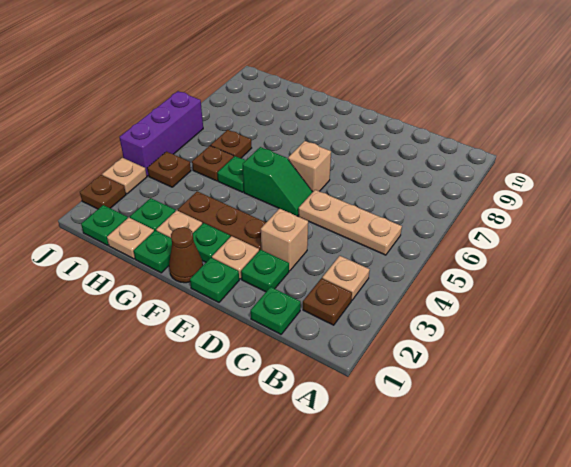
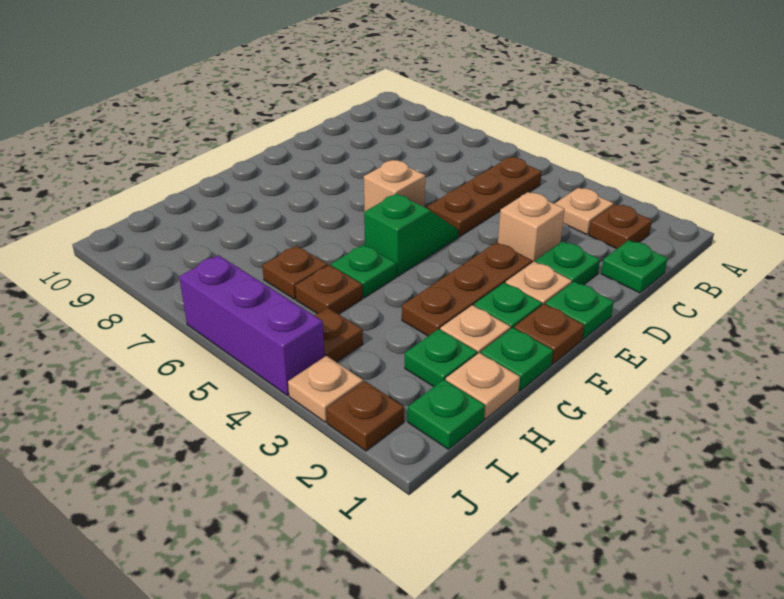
tan 1x3 plate [298,190,402,255] -> brown 1x3 plate [428,157,542,237]
brown 1x1 cone [169,227,203,283] -> brown 1x1 plate [514,304,584,364]

